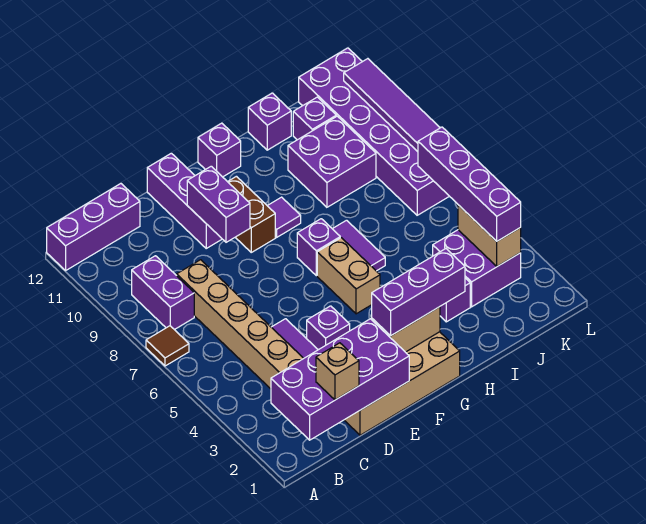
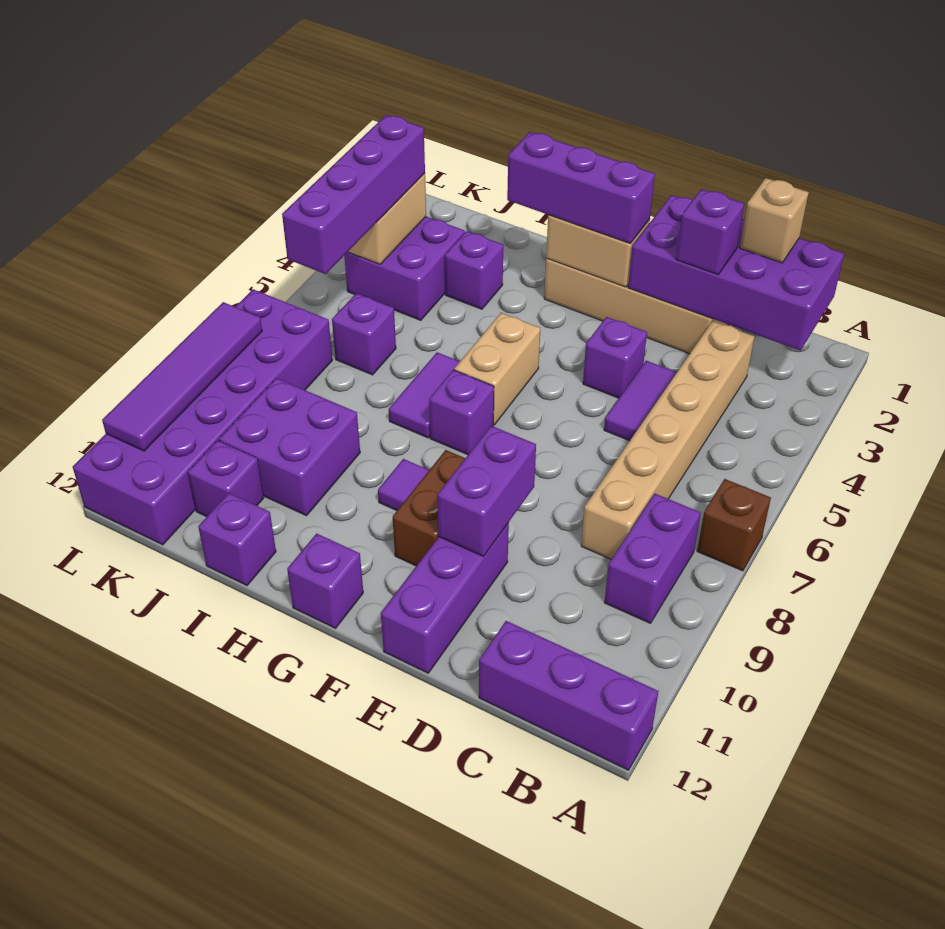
brown 1x1 tile [146,326,189,366] -> brown 1x1 brick [697,479,771,571]
none -> purple 1x1 brick [676,189,744,274]
none -> purple 1x1 brick [332,293,396,375]

